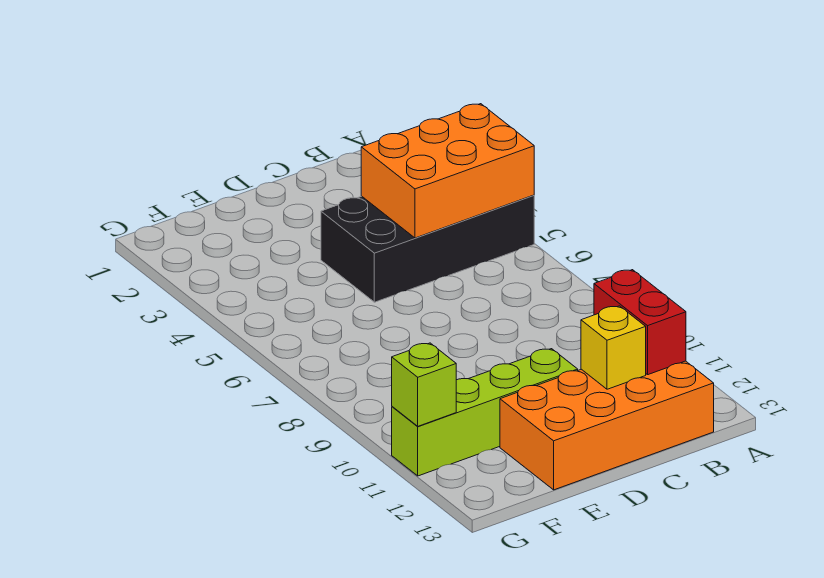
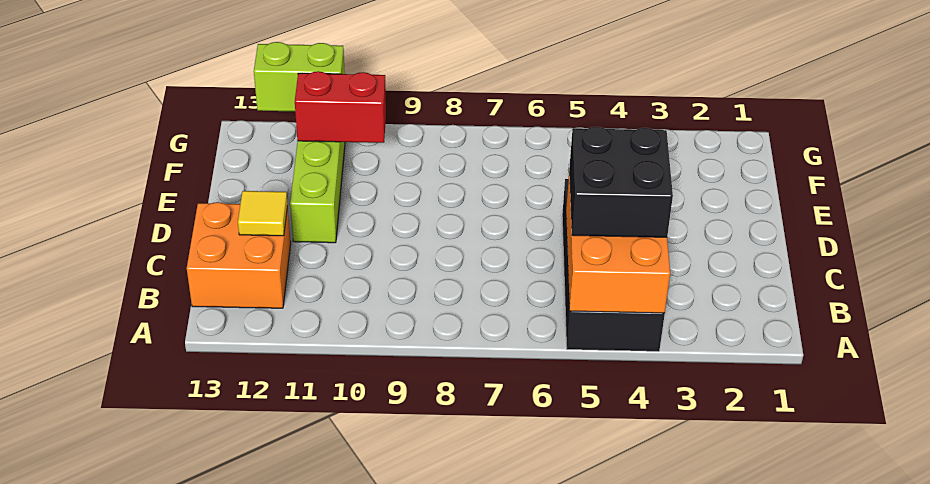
none -> black 2x2 brick [569,127,673,237]
red 1x2 brick [594,270,686,375] -> red 1x2 brick moved to [295,71,386,143]
orange 2x4 brick [500,361,714,490] -> orange 2x2 brick [187,202,291,308]
yellow 1x1 brick [581,306,646,389] -> yellow 1x1 tile [238,191,288,236]
lime 1x1 brick [392,343,456,426] -> lime 1x2 brick [254,42,345,111]

